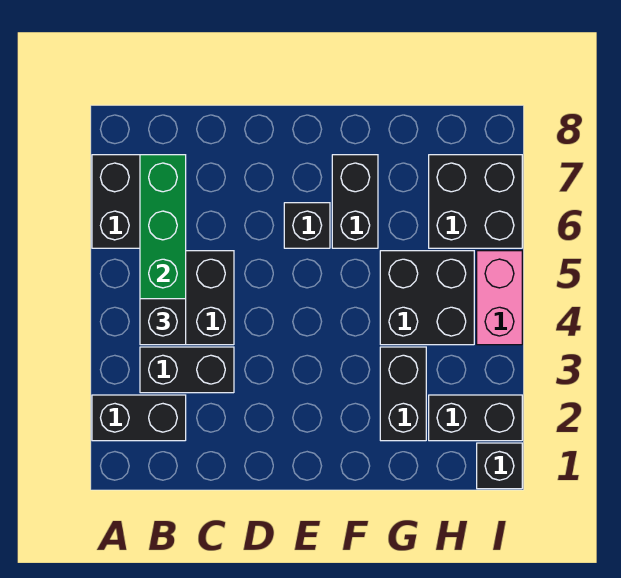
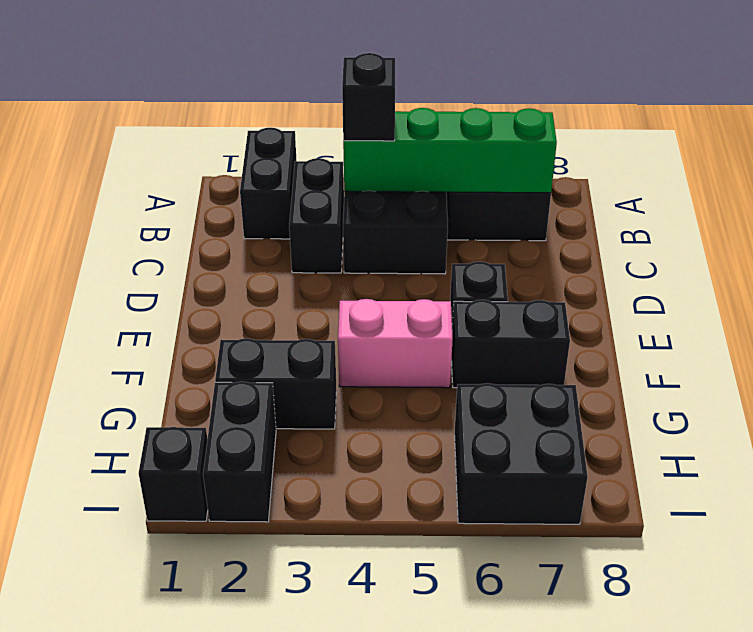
black 2x2 brick [380,251,474,345] -> none
pink 1x2 brick [477,251,522,345] -> pink 1x2 brick moved to [338,299,453,388]

